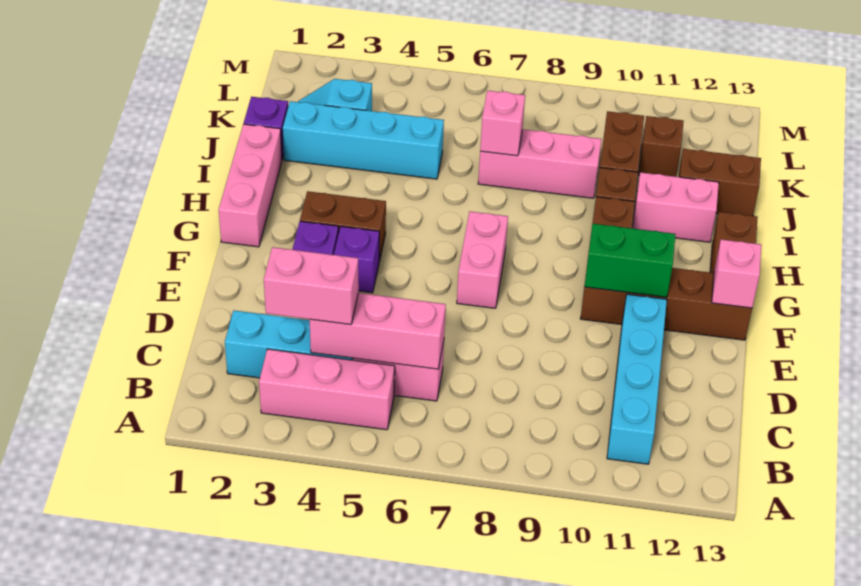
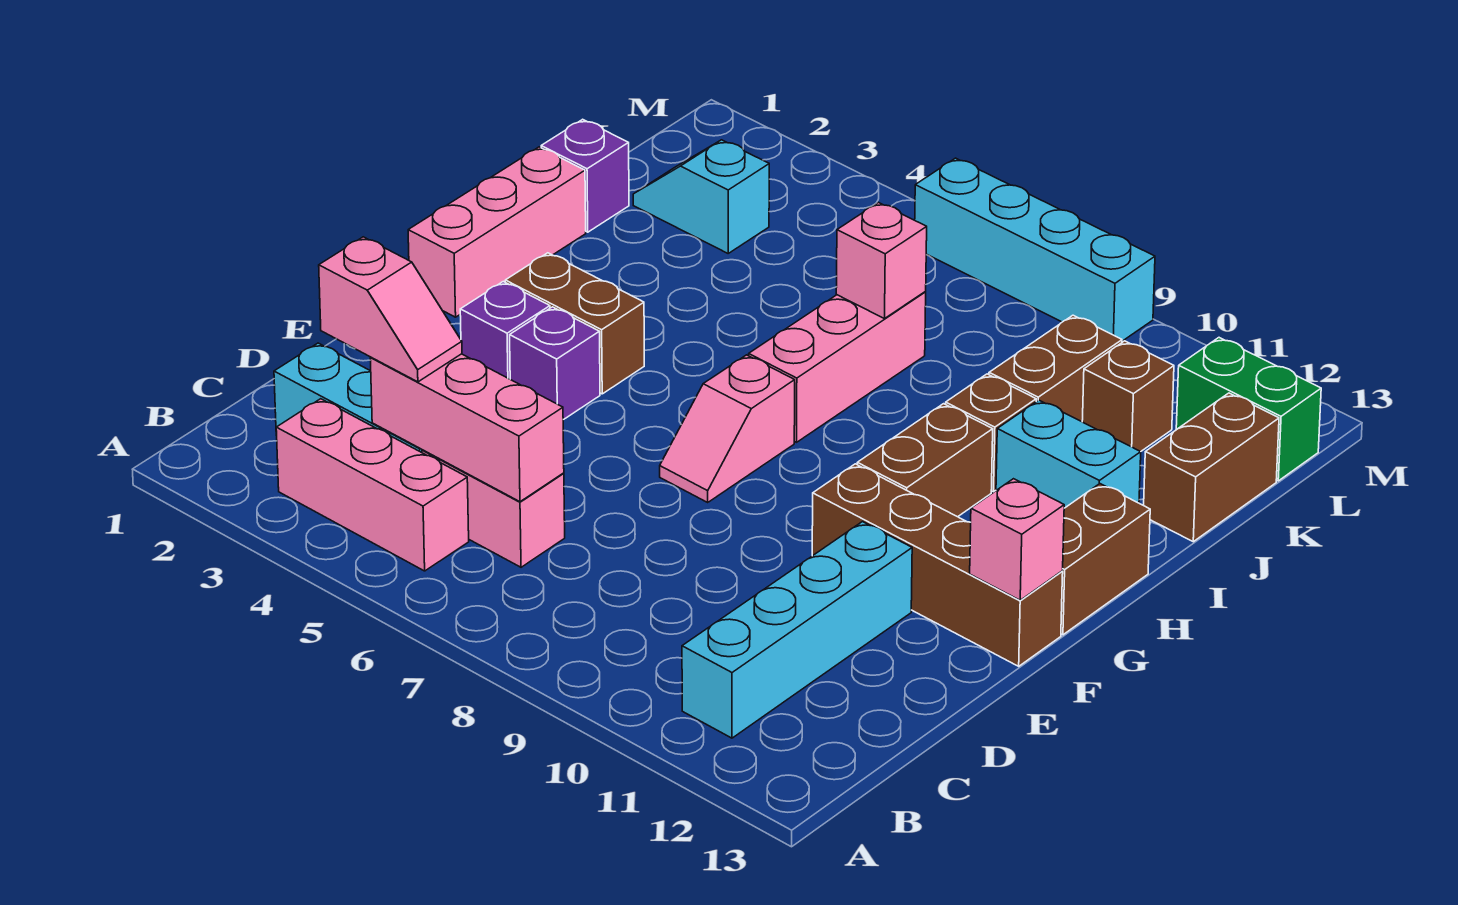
pink 1x2 brick [264,247,359,325] -> pink 1x2 slope [319,237,462,382]
pink 1x2 brick [457,212,508,308] -> pink 1x2 slope [660,355,795,502]
green 1x2 brick [585,224,676,297] -> green 1x2 brick moved to [1176,338,1321,481]
pink 1x2 brick [633,172,719,242] -> cyan 1x2 brick [996,400,1141,508]
cyan 1x4 brick [283,101,444,179] -> cyan 1x4 brick moved to [915,158,1155,341]
pink 1x3 brick [478,129,601,198] -> pink 1x3 brick turned to [749,292,926,442]
brown 1x2 brick [678,149,761,216] -> brown 1x2 brick turned to [1144,393,1279,542]

